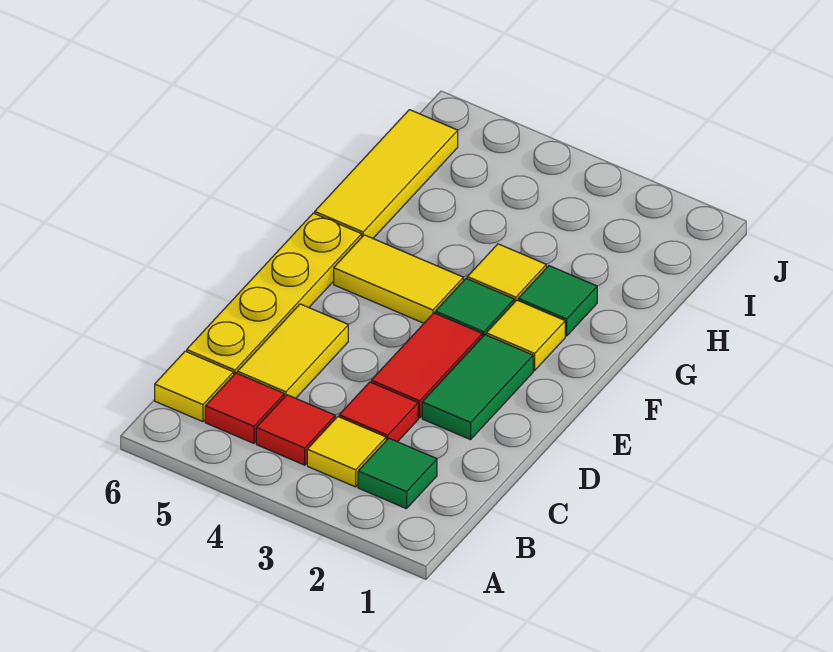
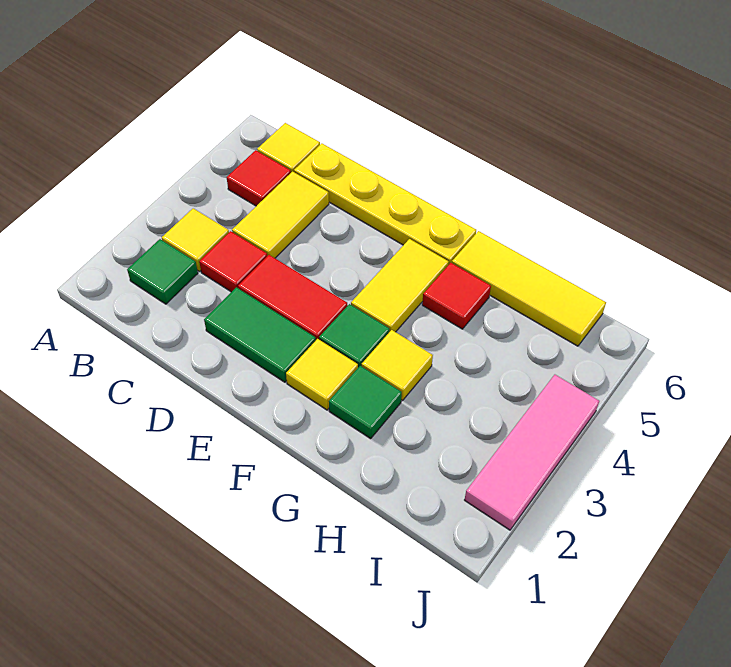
red 1x1 tile [256,395,335,465] -> red 1x1 tile moved to [422,263,491,329]
yellow 1x2 tile [237,304,348,398] -> yellow 1x2 tile turned to [232,171,329,258]
none -> pink 1x3 tile [465,375,599,530]

